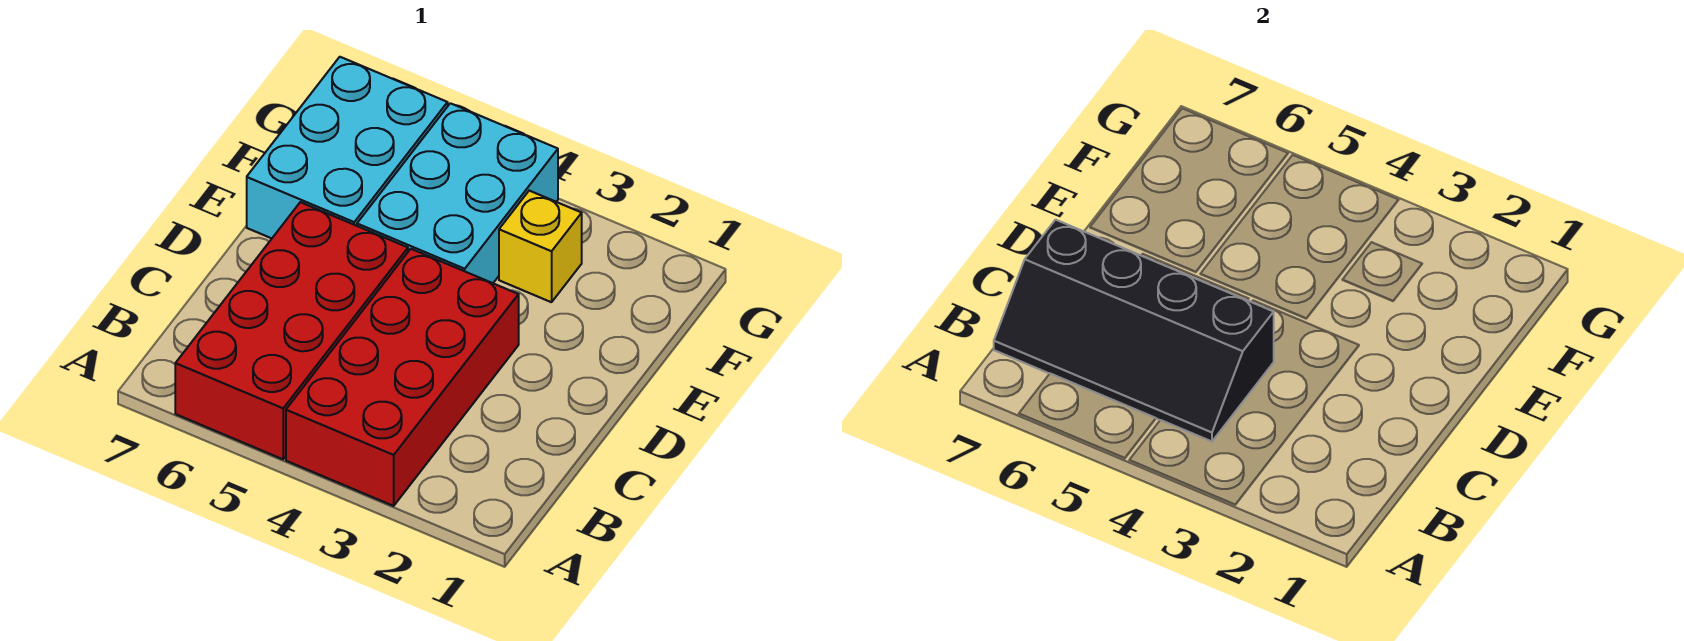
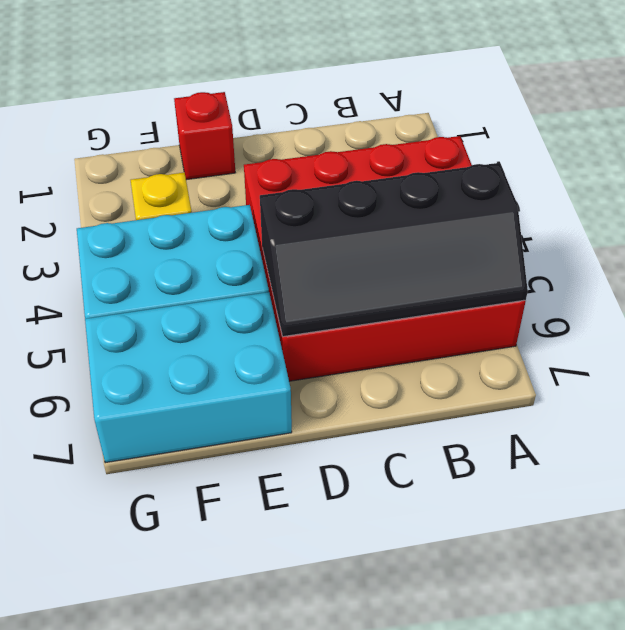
black 2x4 slope [994,220,1274,441] -> black 2x4 slope turned to [260,163,528,337]
none -> red 1x1 brick [174,92,235,180]

